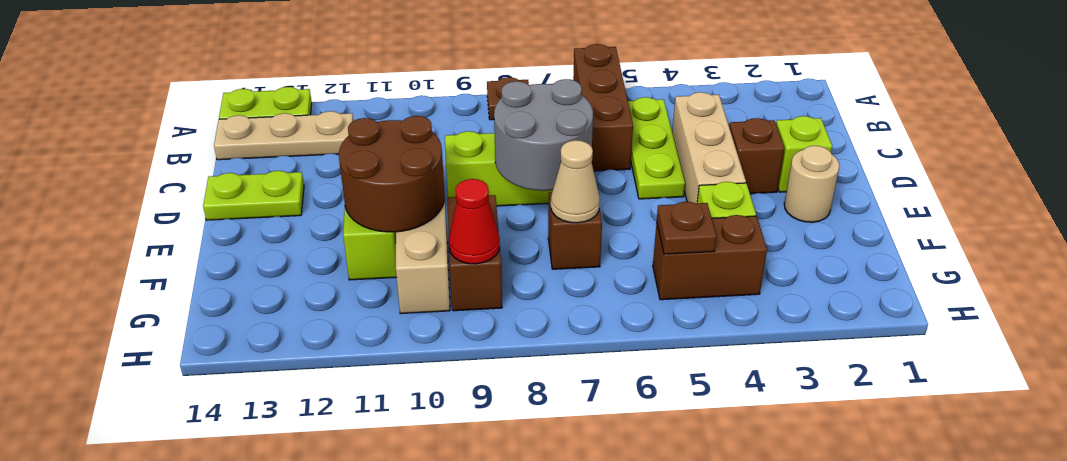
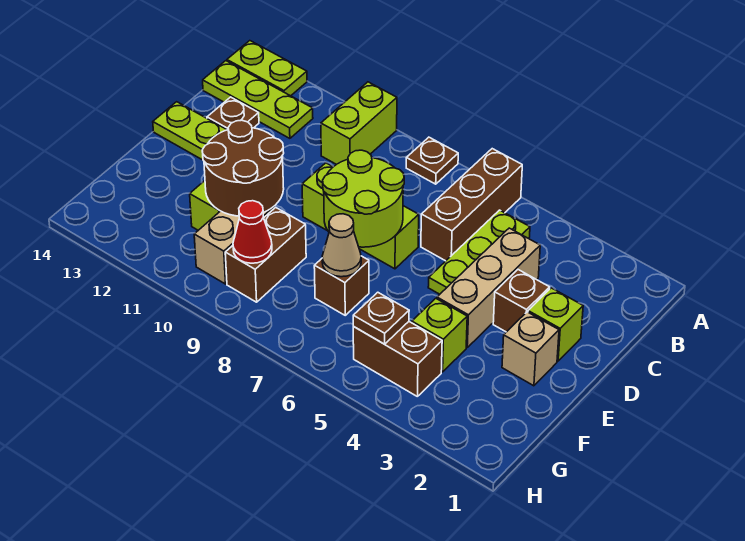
none -> lime 1x2 brick [321,82,397,164]
tan 1x3 plate [214,111,353,160] -> lime 1x3 plate [203,61,313,138]
none -> brown 1x1 plate [207,97,259,130]
grey 2x2 round brick [494,79,593,191] -> lime 2x2 round brick [323,150,404,247]
tan 1x1 round brick [784,146,839,222] -> tan 1x1 brick [502,312,559,386]

